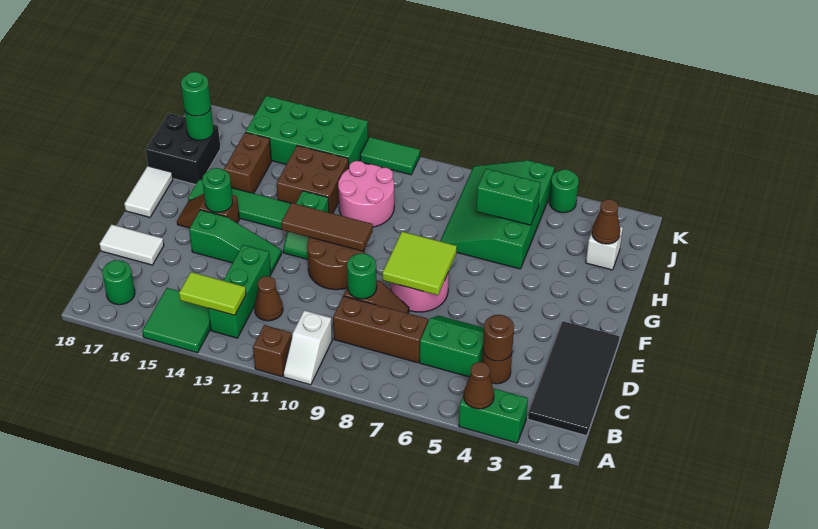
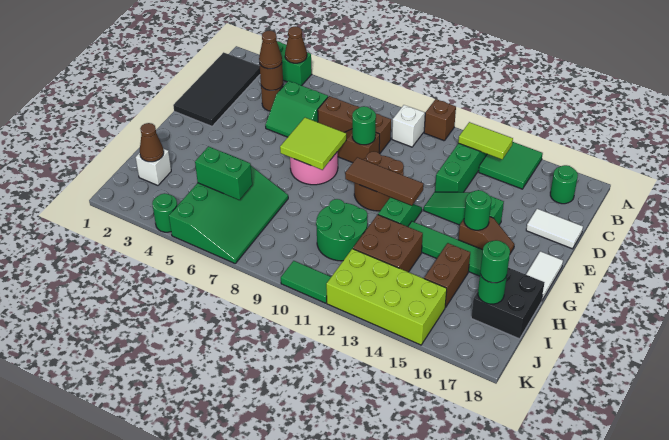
brown 1x1 cone [254,276,283,321] -> brown 1x1 cone moved to [259,30,282,69]
pink 2x2 round brick [338,161,394,227] -> green 2x2 round brick [316,199,367,261]
green 2x4 brick [246,96,368,165] -> lime 2x4 brick [326,249,447,345]

